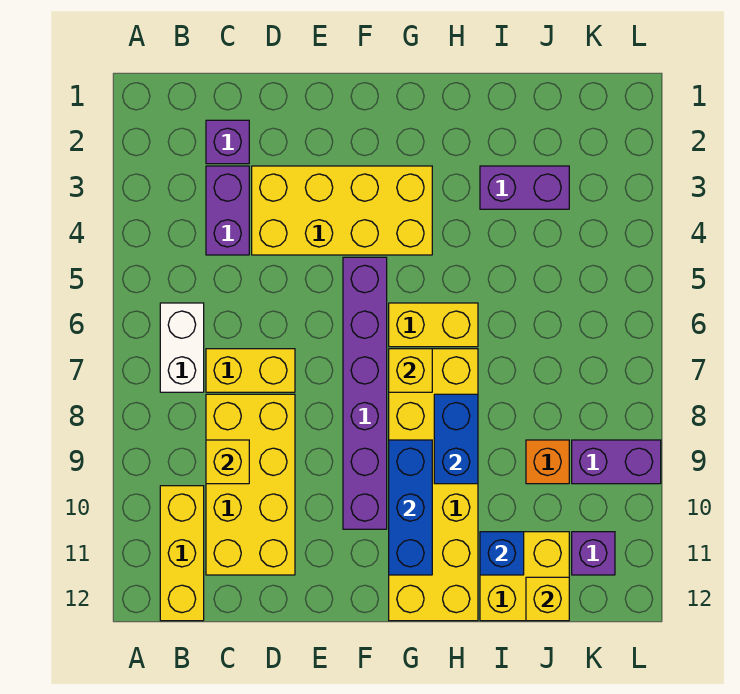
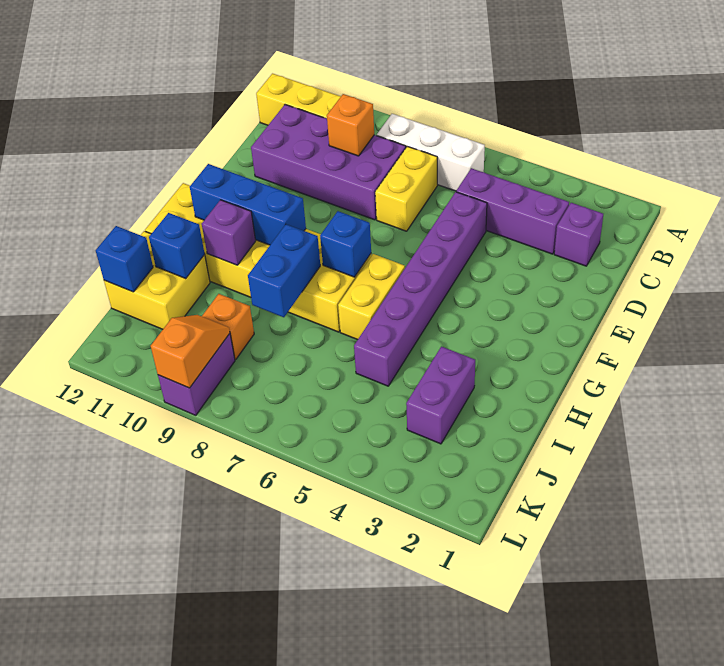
white 1x2 brick [160,303,204,392] -> white 1x3 brick [377,114,485,191]
purple 1x2 brick [206,166,249,255] -> purple 1x3 brick [456,168,569,254]
yellow 2x4 brick [206,394,295,575] -> purple 2x4 brick [251,105,406,220]
yellow 1x1 brick [206,440,249,484] -> orange 1x1 brick [327,94,374,156]
yellow 2x4 brick [252,166,432,255] -> none
purple 1x6 brick [343,257,387,529] -> purple 1x6 brick turned to [354,192,487,386]
yellow 1x1 brick [389,349,432,392] -> blue 1x1 brick [320,211,371,277]
blue 1x2 brick [434,394,478,484] -> blue 1x2 brick turned to [248,224,320,317]
yellow 1x1 brick [526,577,569,621] -> blue 1x1 brick [96,226,153,292]
none -> orange 1x2 slope [151,315,230,388]
purple 1x1 brick [572,532,615,575] -> purple 1x1 brick moved to [202,200,256,265]

